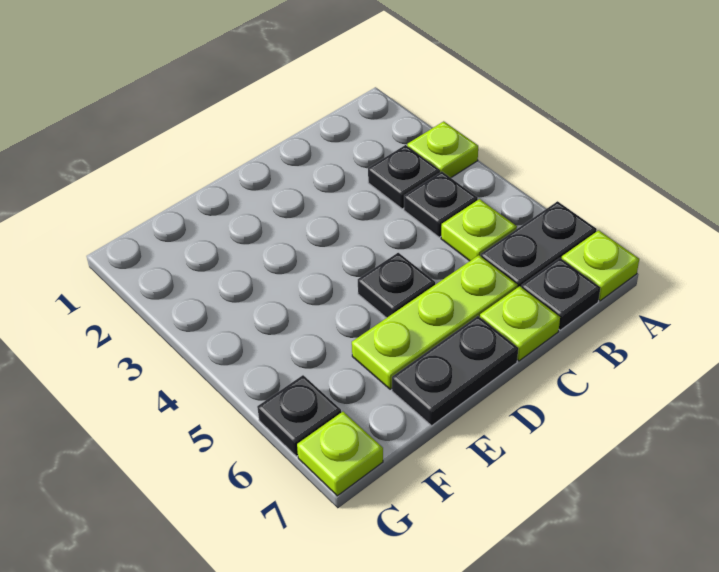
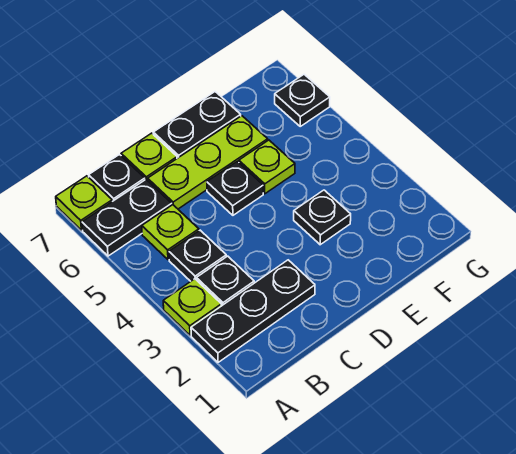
none -> black 1x3 plate [191,260,315,362]
none -> black 1x1 plate [294,190,351,245]
lime 1x1 plate [297,412,383,496] -> lime 1x1 plate moved to [239,140,295,194]

